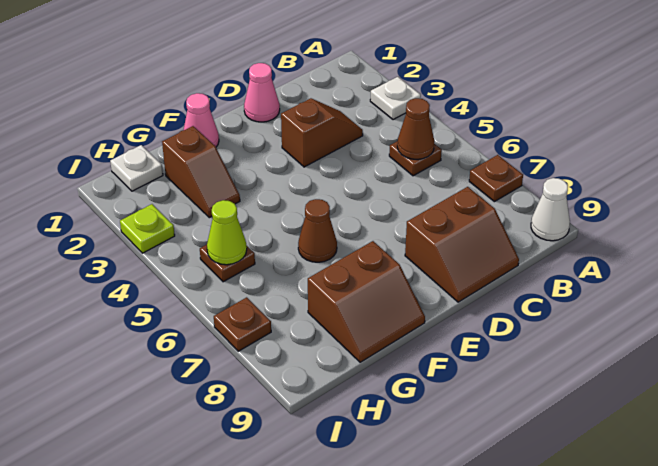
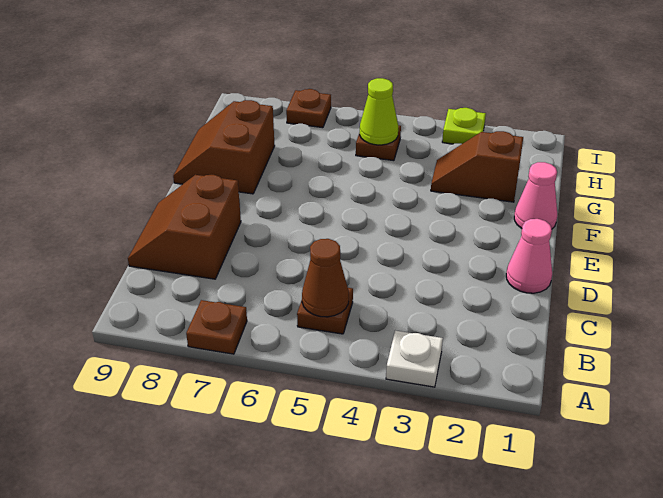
white 1x1 cone [531,178,570,241] -> none
brown 1x2 slope [281,98,363,167] -> none
brown 1x1 cone [298,199,337,262] -> none
white 1x1 plate [110,145,163,191] -> none

